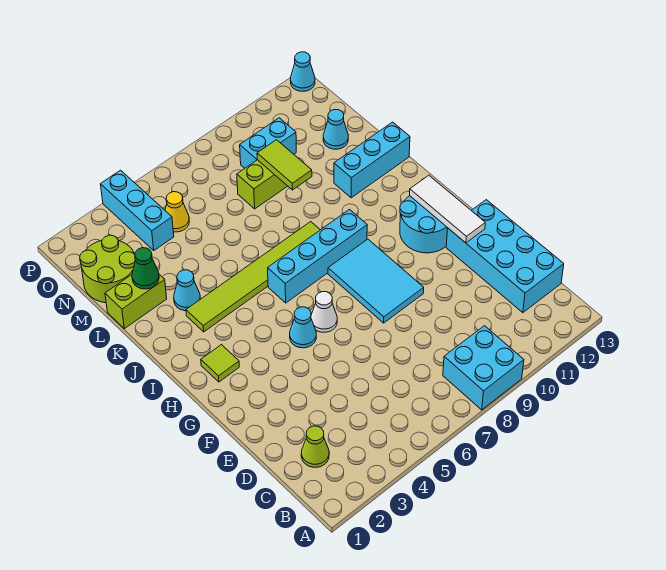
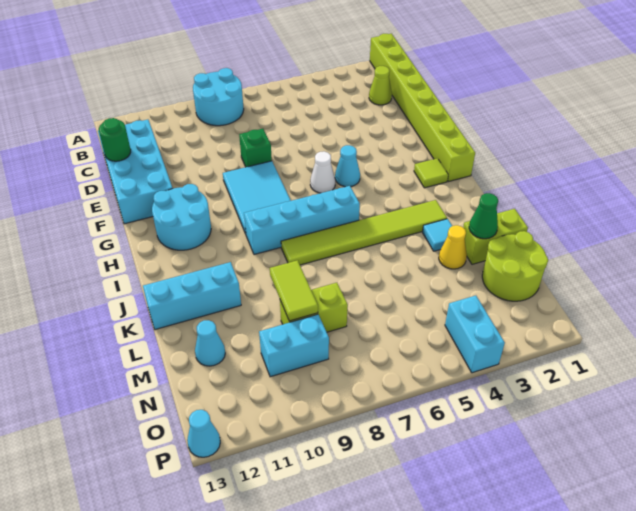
none -> lime 1x8 brick [370,34,475,182]
cyan 2x2 brick [443,326,524,410] -> cyan 2x2 round brick [193,68,244,126]
none -> green 1x1 round brick [99,118,131,161]
none -> green 1x1 brick [239,129,272,167]
white 1x3 tile [410,175,485,243] -> none
cyan 1x1 cone [174,270,200,311] -> cyan 1x1 tile [423,219,452,251]
cyan 1x3 brick [101,170,174,250] -> cyan 1x2 brick [445,296,505,373]
yellow 1x1 cone [165,192,189,232] -> yellow 1x1 cone moved to [439,225,467,269]

